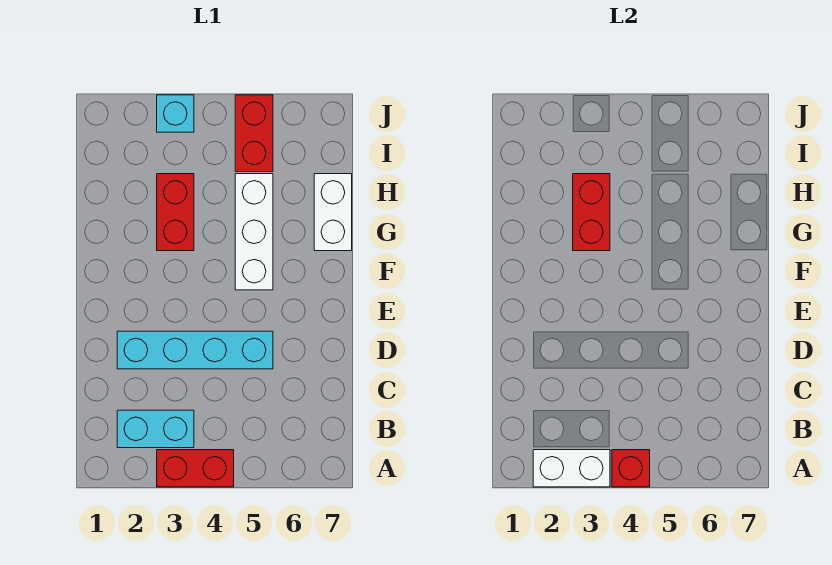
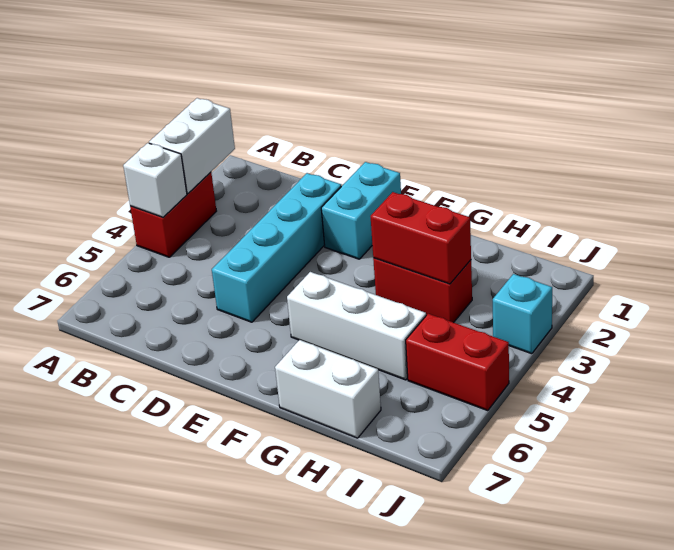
red 1x1 brick [612,450,650,487] -> white 1x1 brick [123,143,187,217]
cyan 1x2 brick [117,410,194,448] -> cyan 1x2 brick moved to [321,162,401,259]

